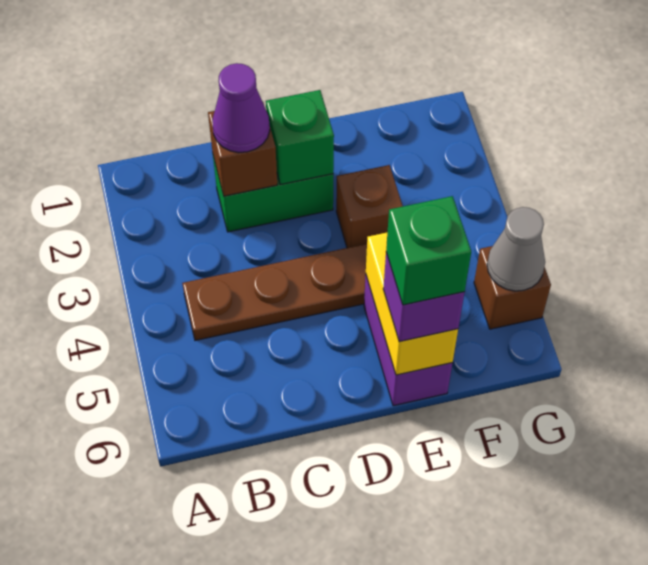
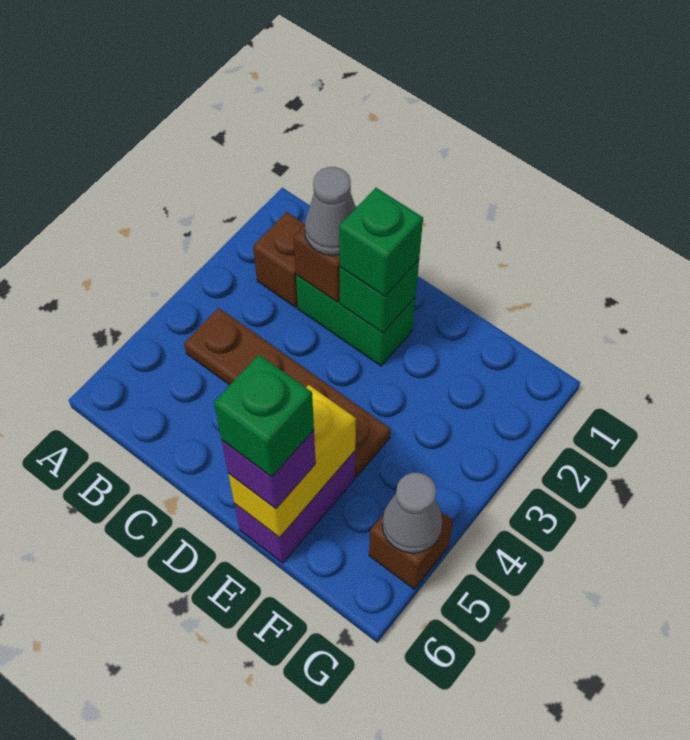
purple 1x1 cone [212,63,270,153] -> grey 1x1 cone [305,167,356,255]
none -> green 1x1 brick [339,188,423,296]
brown 1x1 brick [336,165,403,248] -> brown 1x1 brick moved to [253,212,305,307]

